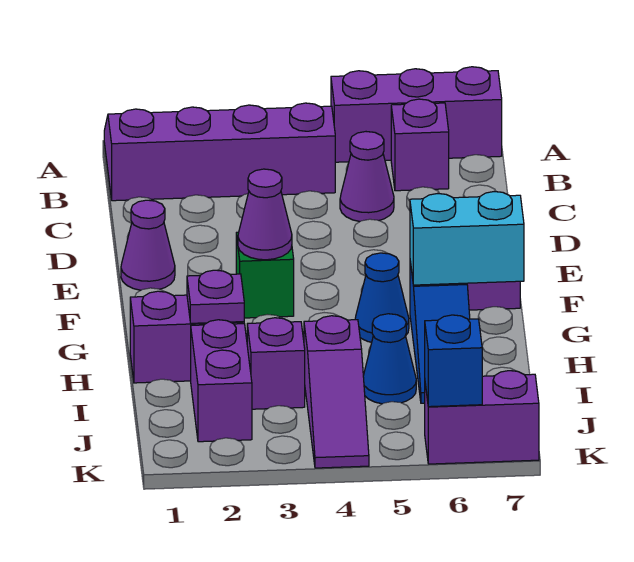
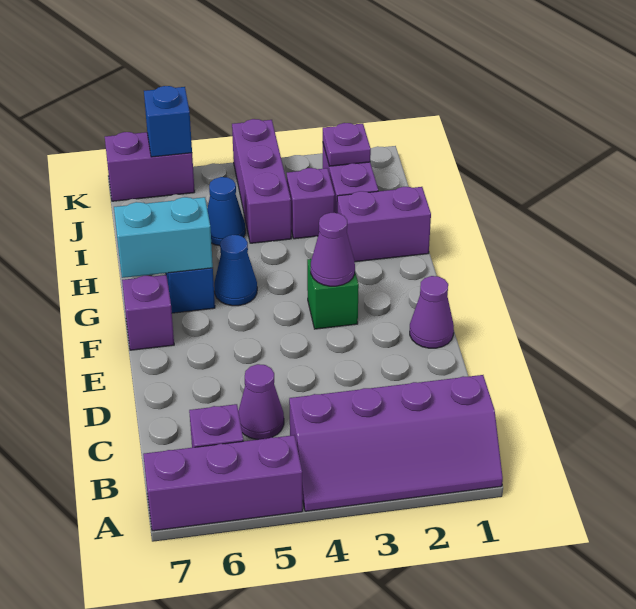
purple 1x1 plate [187,270,244,323] -> purple 1x1 plate moved to [323,123,371,166]
purple 1x3 slope [304,316,369,468] -> purple 1x3 brick [232,119,291,243]

